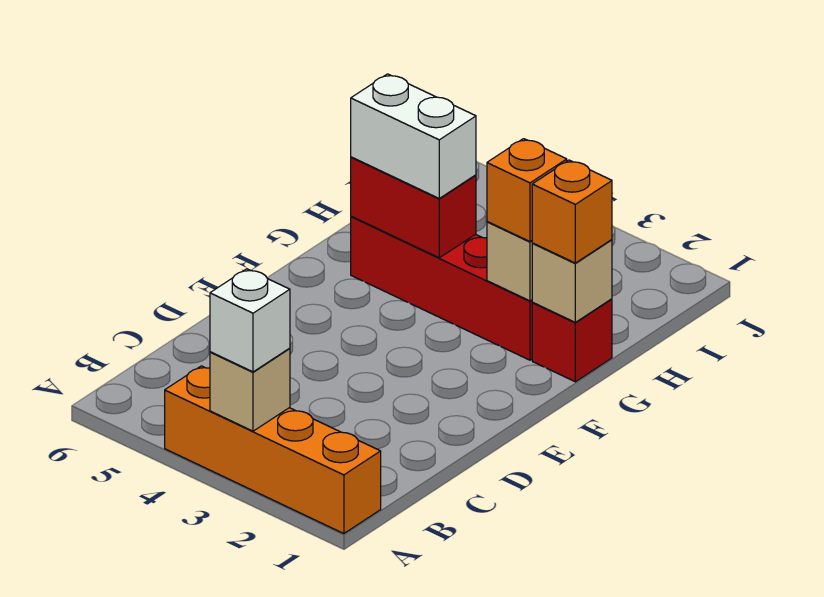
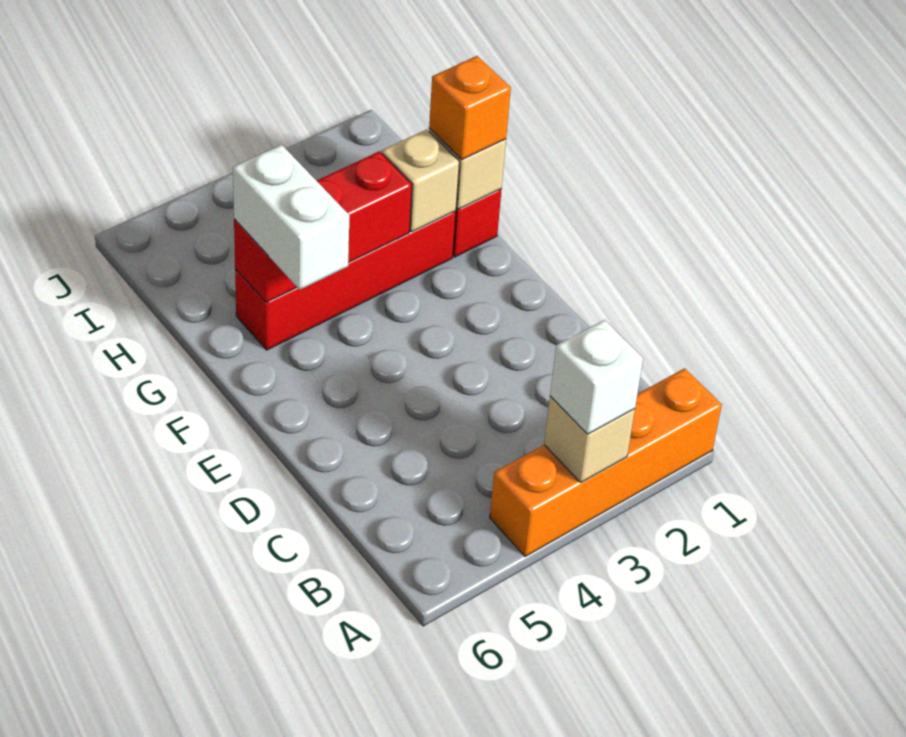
orange 1x1 brick [487,139,567,241] -> none
red 1x2 brick [351,157,476,258] -> red 1x3 brick [234,151,412,303]
white 1x2 brick [351,74,476,198] -> white 1x2 brick turned to [233,145,350,290]

